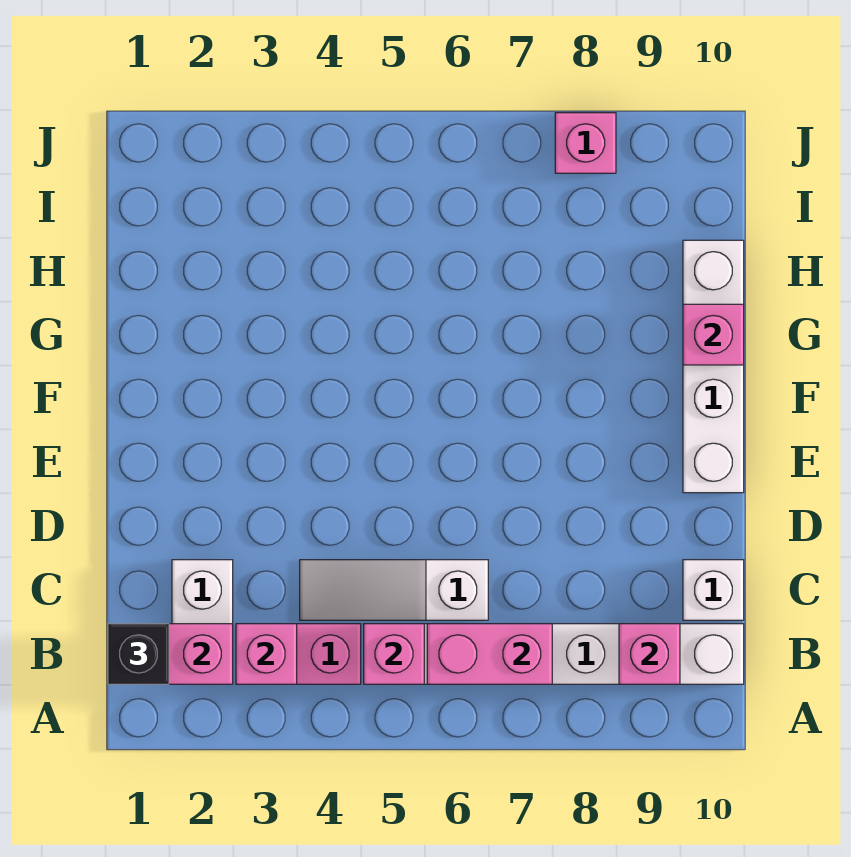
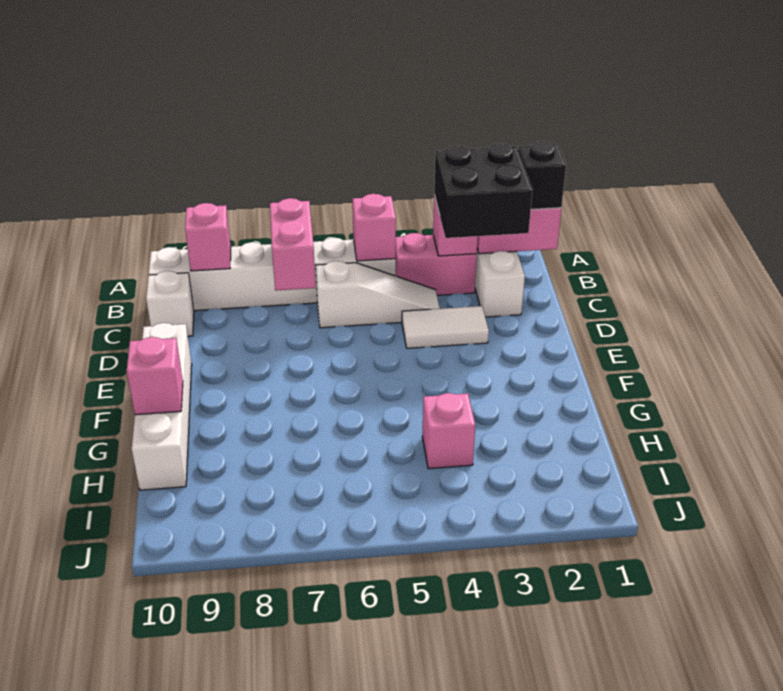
none -> black 2x2 brick [434,143,532,238]
pink 1x2 brick [427,624,552,684] -> pink 1x2 brick turned to [270,198,316,290]
none -> white 1x2 tile [402,306,489,348]
pink 1x1 brick [555,113,616,173] -> pink 1x1 brick moved to [422,393,475,469]

